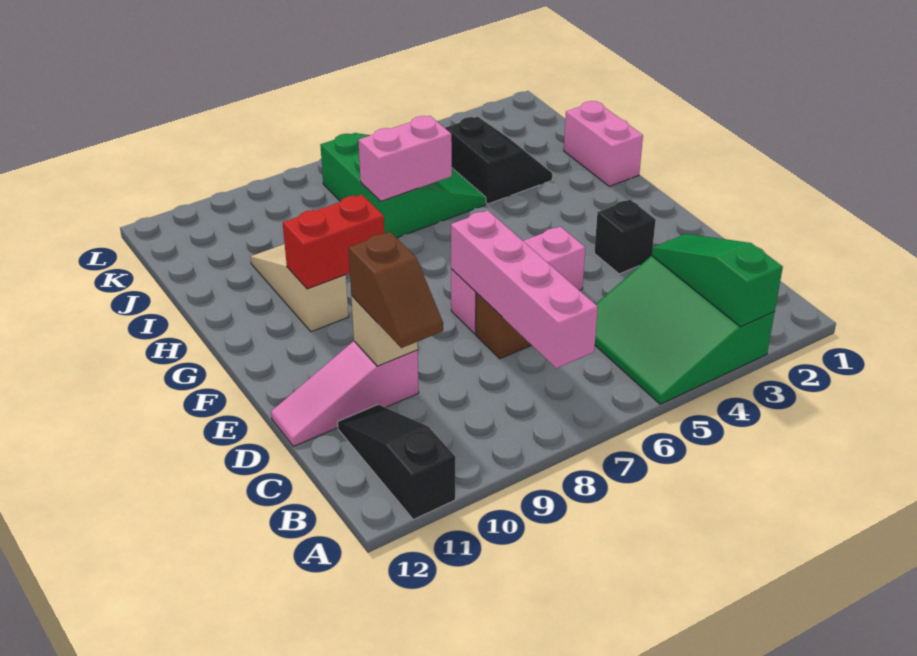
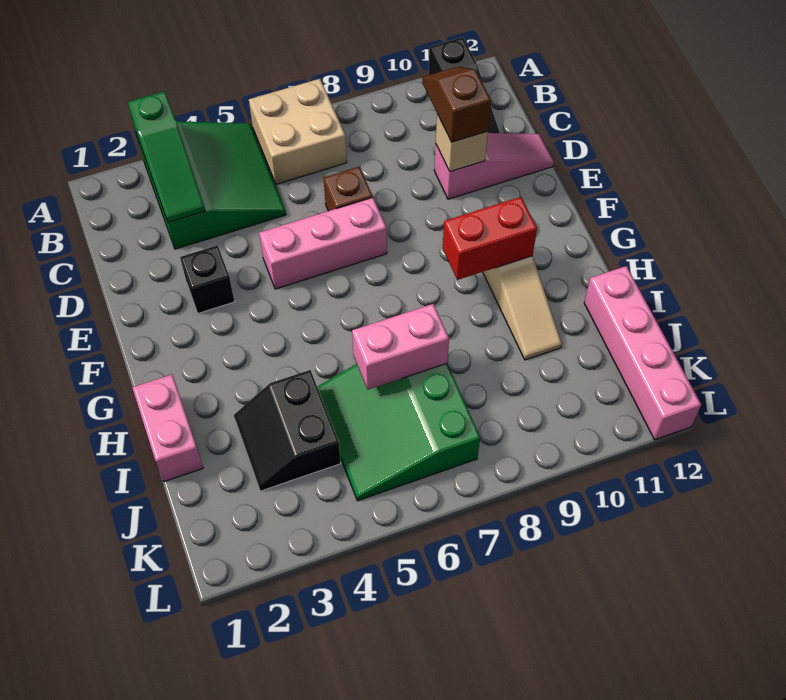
none -> tan 2x2 brick [249,79,347,184]
pink 1x4 brick [451,210,598,368] -> pink 1x4 brick moved to [584,266,701,440]

